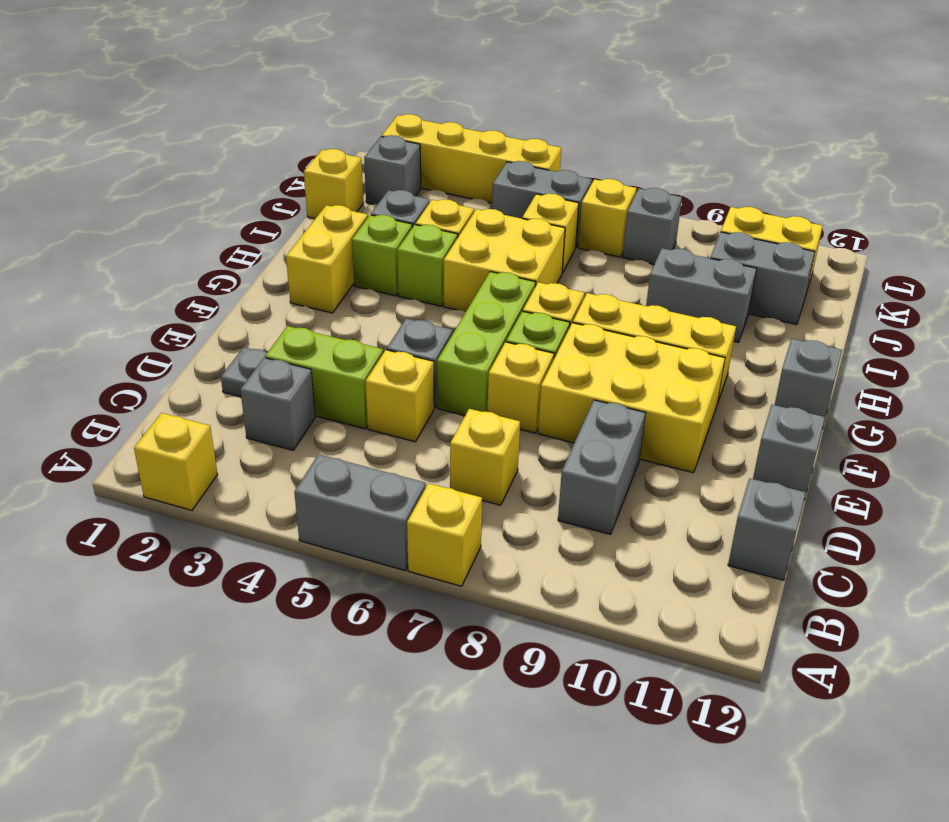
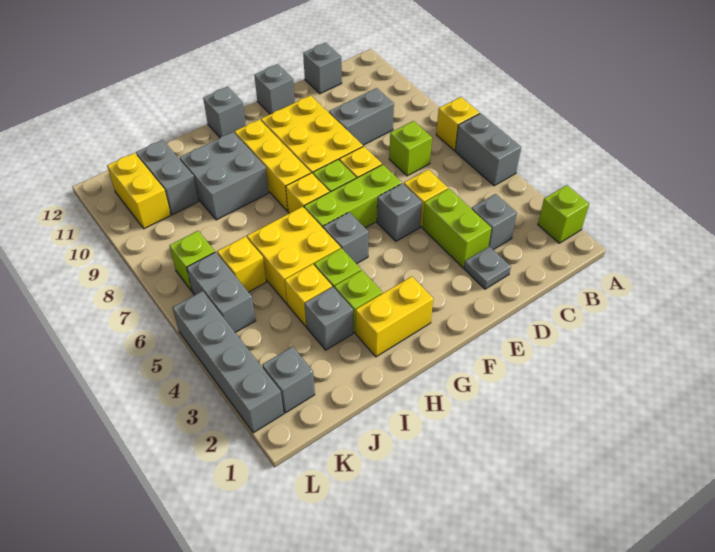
yellow 1x1 brick [134,413,218,510] -> lime 1x1 brick [538,185,589,243]
yellow 1x1 brick [450,409,520,505] -> lime 1x1 brick [389,121,432,176]
grey 1x2 brick [646,248,757,342] -> grey 2x2 brick [180,132,269,220]
yellow 1x1 brick [304,149,363,219] -> none
yellow 1x1 brick [578,179,637,257] -> lime 1x1 brick [169,231,215,291]
grey 1x1 brick [623,188,682,264] -> grey 1x1 brick moved to [323,212,369,264]
yellow 1x4 brick [382,114,561,203] -> grey 1x4 brick [172,291,284,433]

